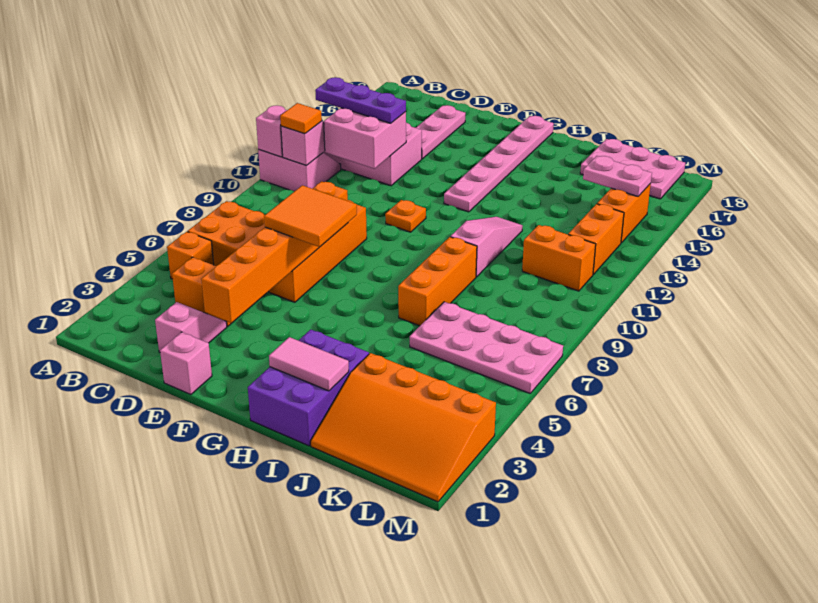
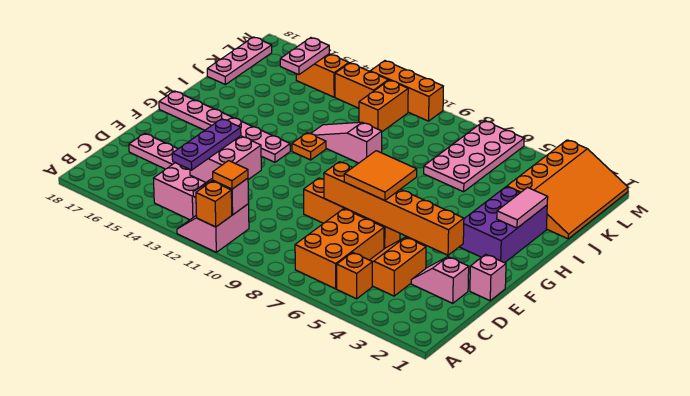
pink 1x1 brick [256,105,287,157] -> orange 1x1 brick [196,181,232,227]
orange 1x1 plate [385,200,426,232] -> orange 1x1 plate moved to [292,133,326,160]
purple 2x3 brick [248,329,369,446] -> purple 2x3 brick turned to [460,187,547,263]
orange 1x3 brick [398,237,477,326] -> orange 1x3 brick moved to [370,61,443,121]
pink 2x3 plate [580,139,685,199] -> pink 1x3 plate [207,37,272,85]

